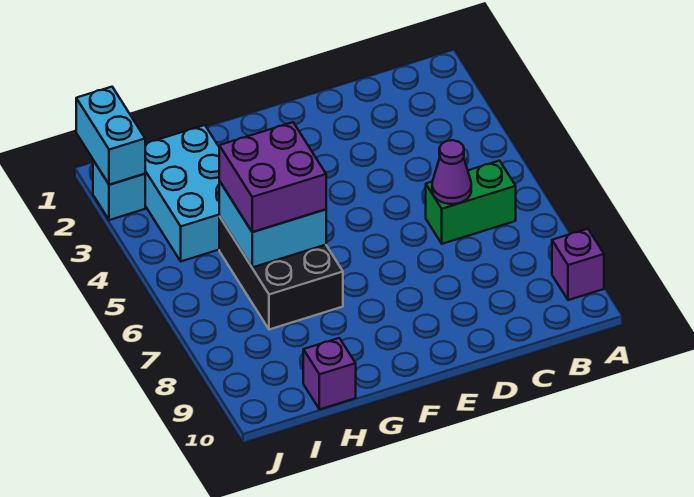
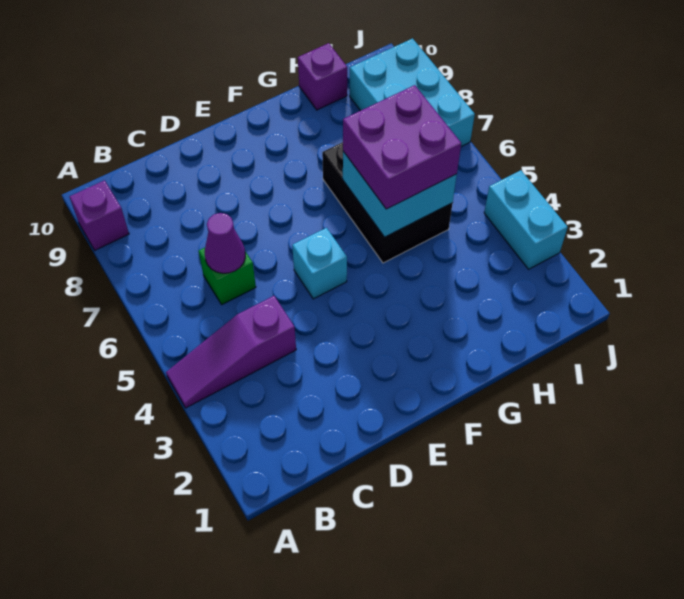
none -> purple 1x3 slope [166,296,296,408]
green 1x2 brick [426,161,516,244] -> green 1x1 brick [199,248,256,304]
cyan 2x3 brick [145,125,220,261] -> cyan 2x3 brick moved to [350,38,475,147]
cyan 1x2 brick [76,87,145,185] -> cyan 1x2 brick moved to [484,170,568,269]
cyan 1x1 brick [93,160,145,220] -> cyan 1x1 brick moved to [292,228,347,299]

